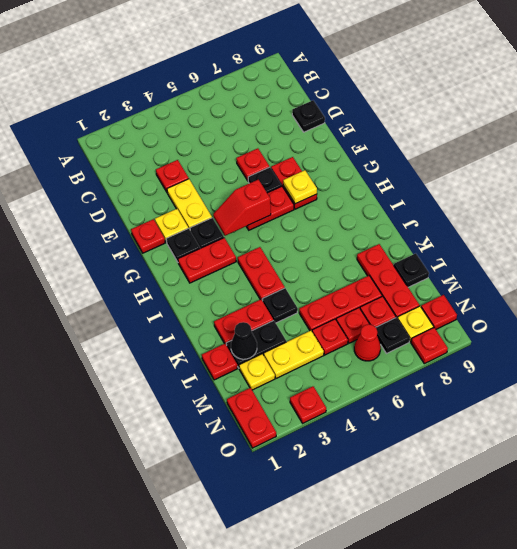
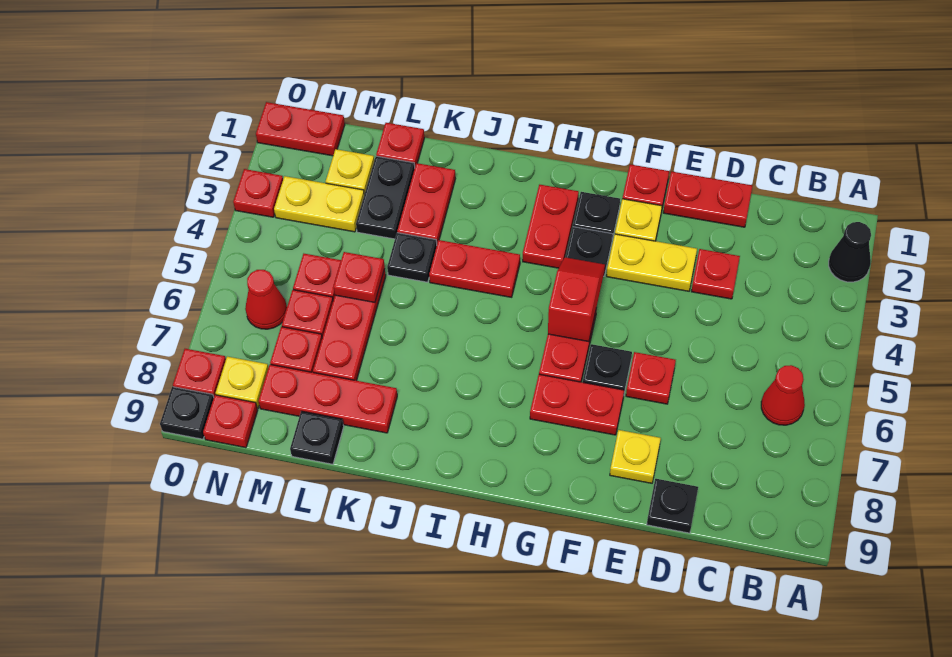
none -> red 1x1 cone [761,365,805,425]
none -> red 1x2 plate [663,171,752,227]
yellow 1x1 plate [283,170,317,204] -> yellow 1x1 plate moved to [610,430,661,483]
black 1x1 cone [231,322,257,359] -> black 1x1 cone moved to [829,222,871,282]
none -> red 1x1 plate [334,252,385,302]
yellow 1x2 plate [264,331,324,378] -> yellow 1x2 plate turned to [274,176,364,232]
black 1x1 plate [376,317,410,354] -> black 1x1 plate moved to [160,387,214,439]

